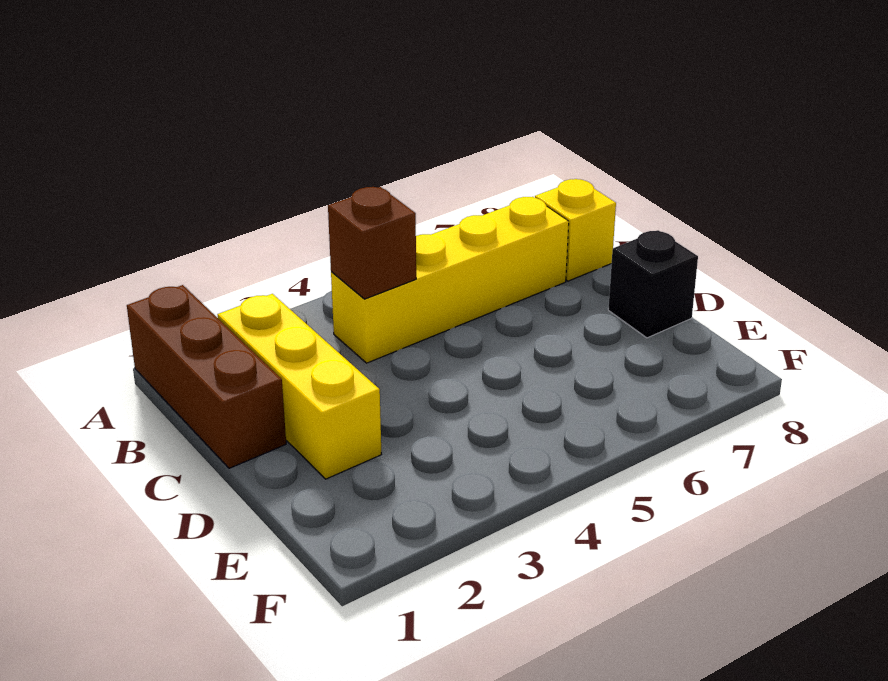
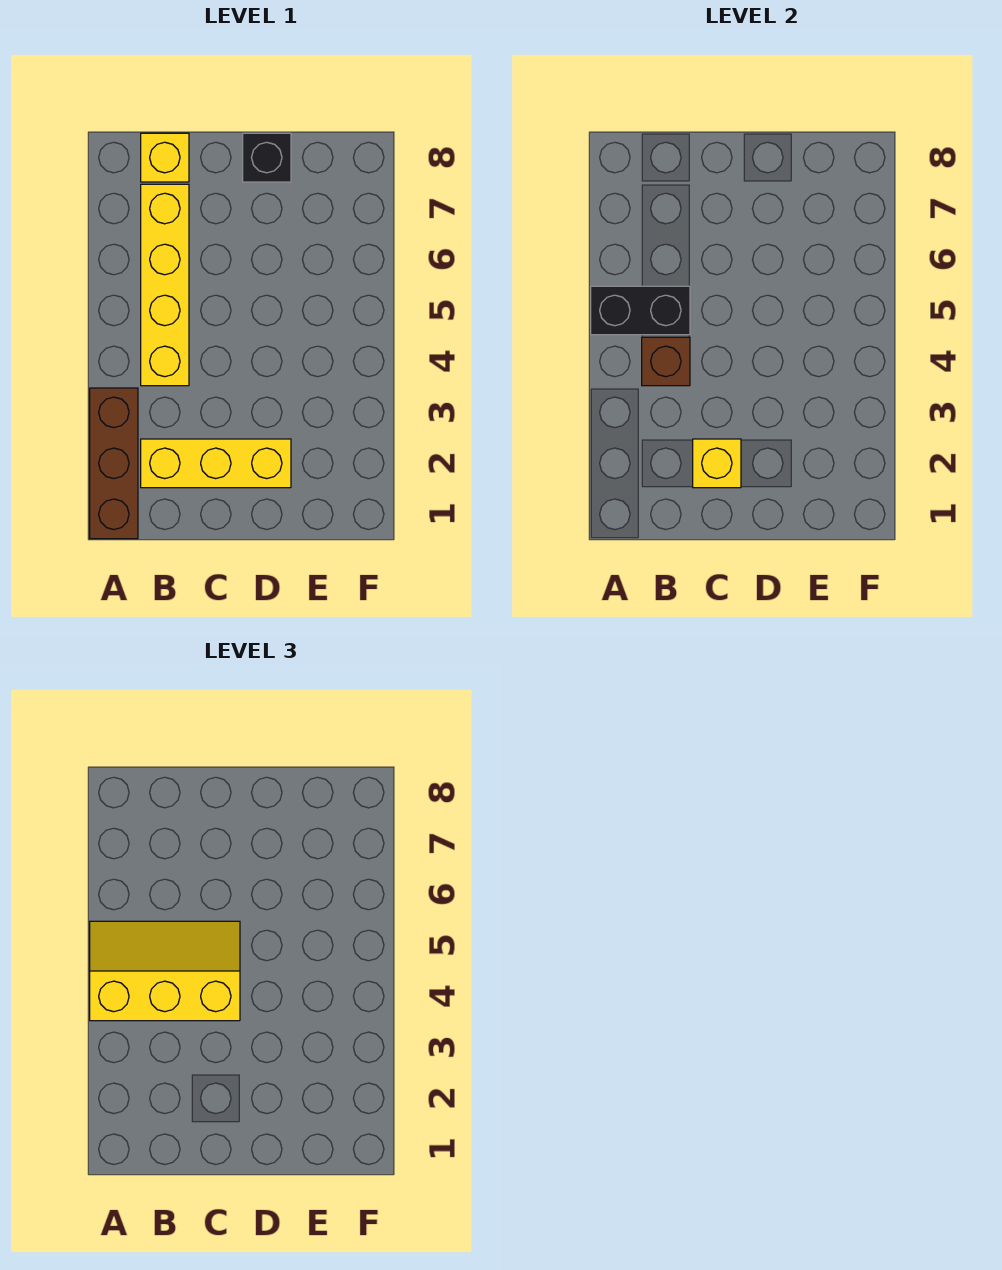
brown 1x3 brick [127,285,286,468] -> brown 1x3 brick turned to [90,388,138,539]
none -> yellow 2x3 slope [90,921,240,1021]
none -> black 1x2 brick [591,286,690,335]
none -> yellow 1x1 brick [693,439,741,488]

